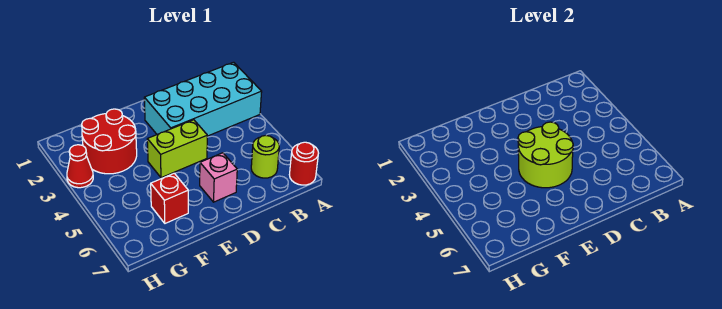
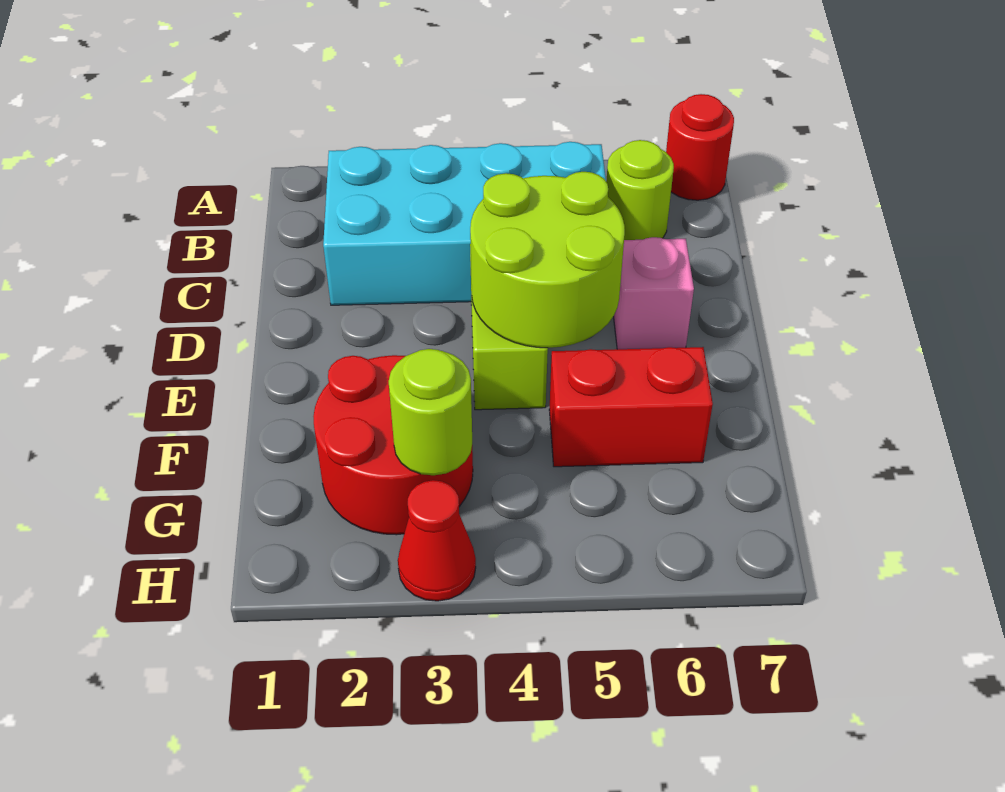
cyan 2x4 brick [144,62,262,136] -> cyan 2x4 brick turned to [323,142,606,305]
red 1x1 brick [151,173,188,223] -> red 1x2 brick [549,347,713,467]
none -> lime 1x1 round brick [389,349,472,475]

